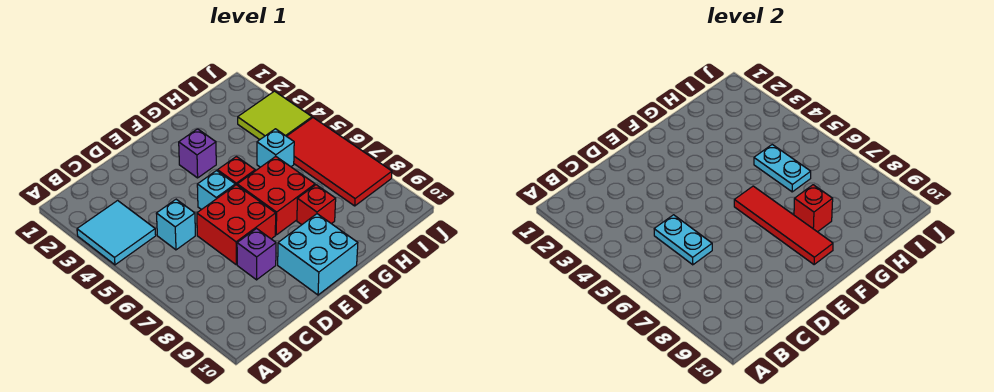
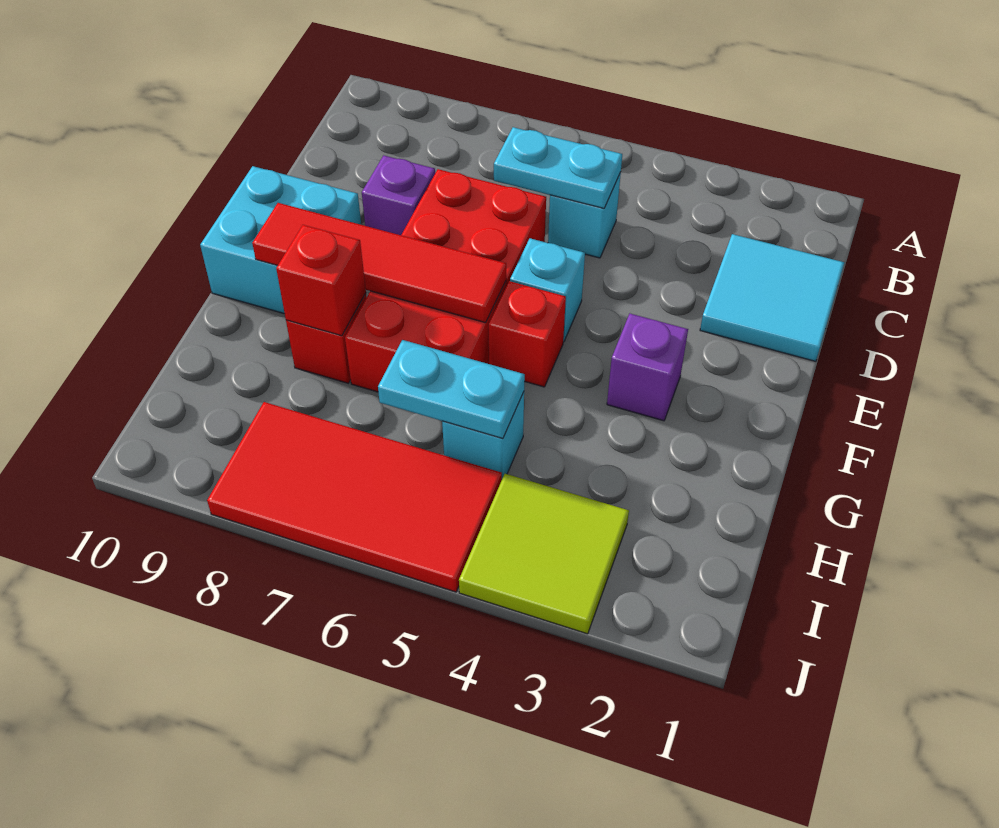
cyan 2x2 tile [77,200,156,265] -> cyan 2x2 tile moved to [700,234,844,361]

